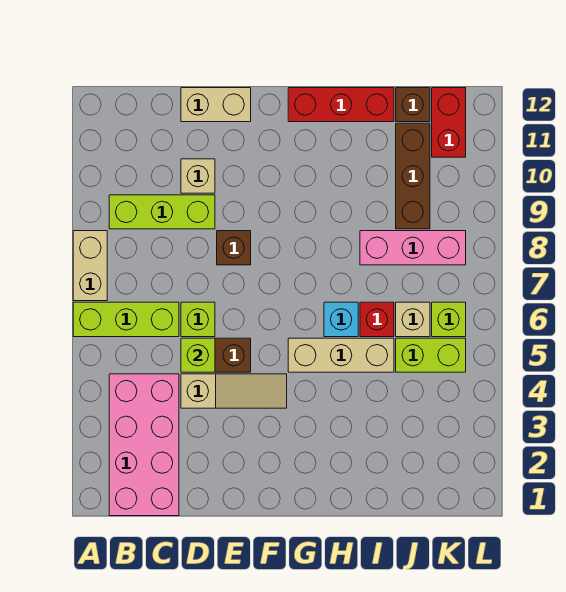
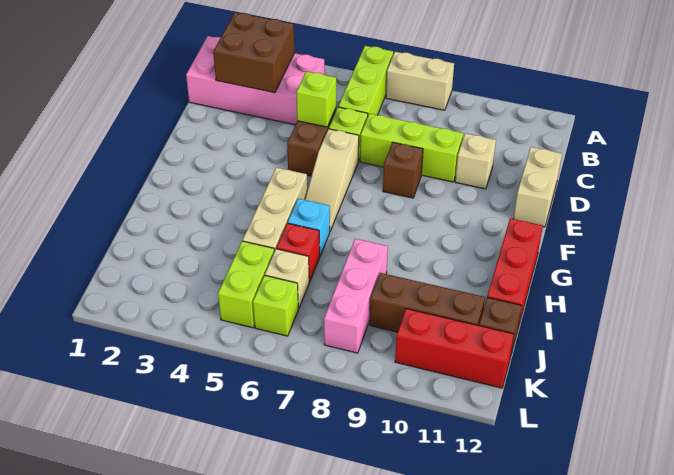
none -> brown 2x2 brick [213,12,295,93]
lime 1x3 brick [109,195,215,229] -> lime 1x3 brick turned to [360,114,463,182]
tan 1x3 slope [181,374,287,408] -> tan 1x3 slope moved to [305,129,359,231]
red 1x2 brick [432,88,466,157] -> red 1x3 brick [395,309,514,388]

